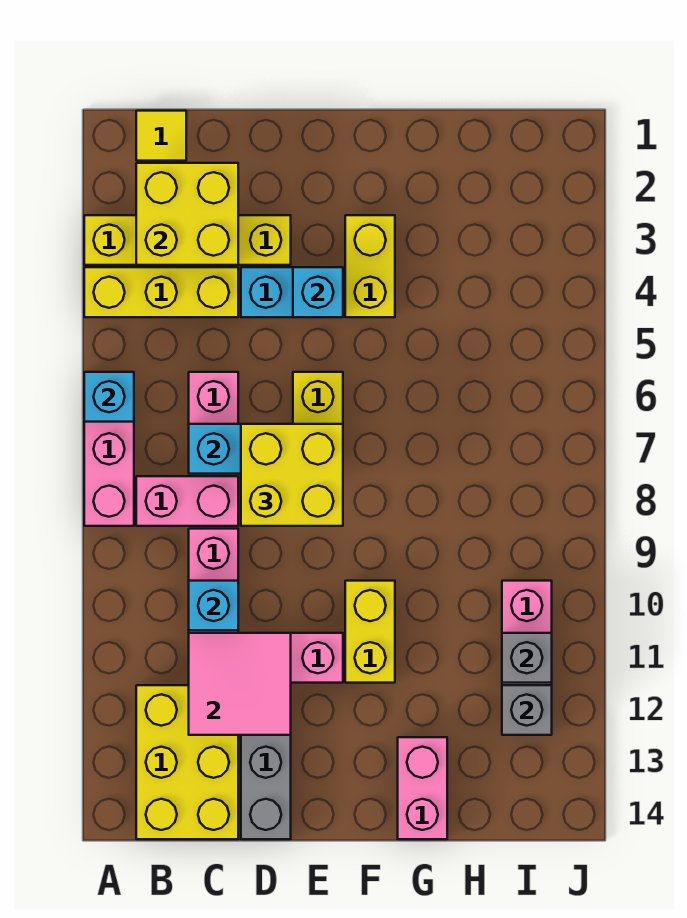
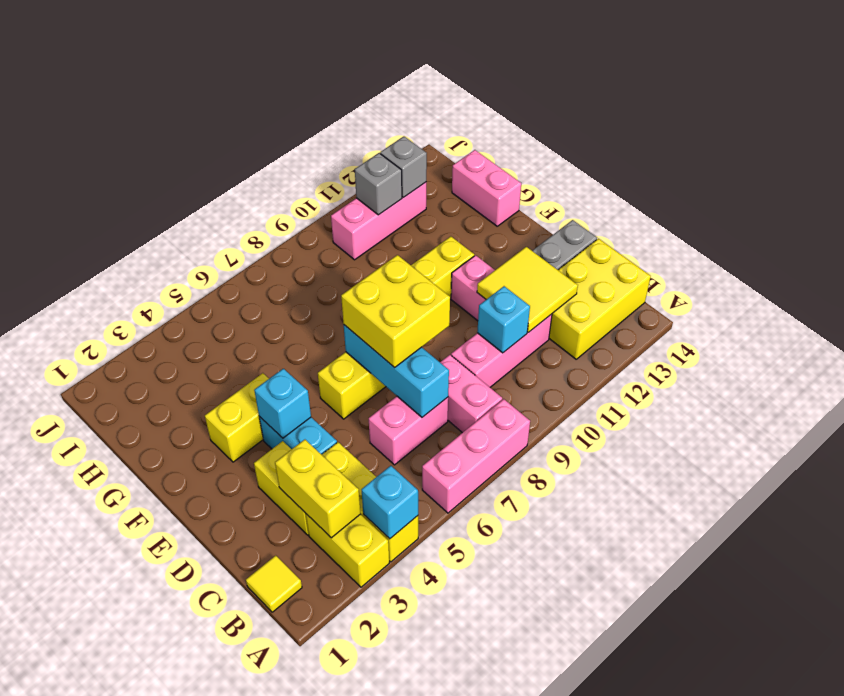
cyan 1x1 brick [84,372,134,422] -> cyan 1x1 brick moved to [362,466,418,539]
yellow 2x2 brick [136,163,238,265] -> yellow 1x2 brick [275,440,360,538]
pink 2x2 tile [189,633,291,735] -> yellow 2x2 tile [477,247,578,332]
pink 1x2 brick [398,737,447,839] -> pink 1x2 brick turned to [452,150,521,226]

